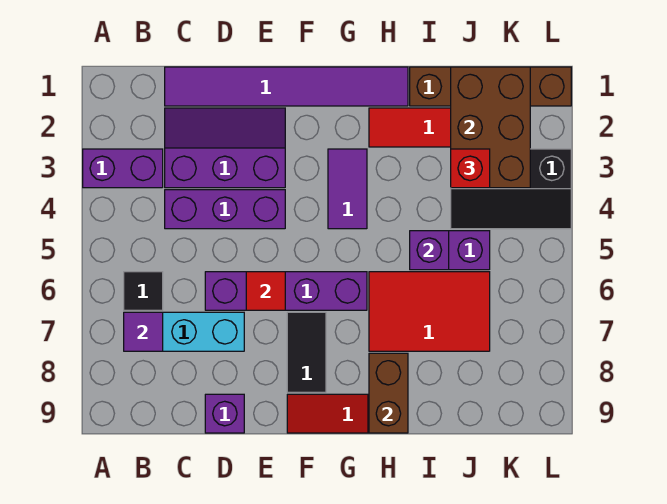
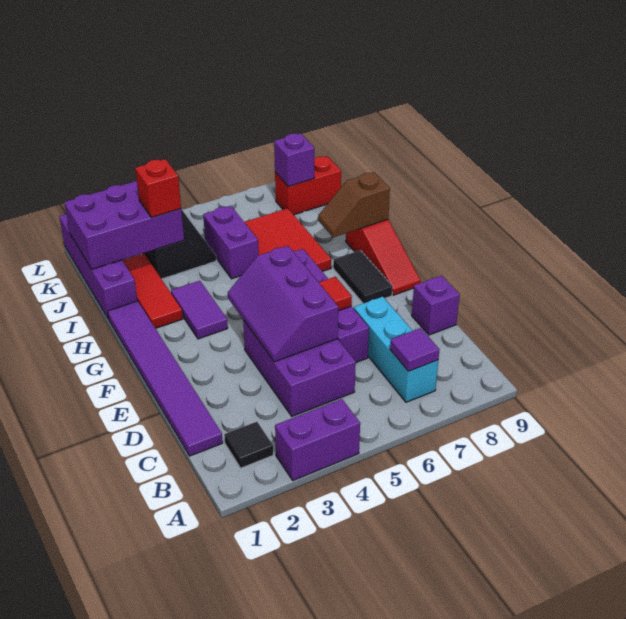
purple 1x2 brick [83,149,163,188] -> purple 1x2 brick turned to [275,399,360,480]
black 1x1 tile [124,272,163,310] -> black 1x1 tile moved to [224,422,273,468]
purple 2x3 slope [165,108,285,188] -> purple 2x3 slope moved to [228,246,338,362]
purple 1x3 brick [165,190,285,229] -> purple 2x3 brick [243,320,356,416]
black 1x2 tile [287,312,326,392] -> black 1x2 tile turned to [333,250,393,303]
purple 1x2 tile [328,149,367,229] -> purple 1x2 tile turned to [171,281,228,339]
brown 1x2 brick [369,353,408,433] -> brown 1x2 slope [318,172,390,237]
brown 1x4 brick [410,67,571,106] -> purple 1x4 brick [59,214,137,320]
purple 1x1 brick [410,231,449,270] -> purple 1x1 brick moved to [274,133,314,186]
brown 2x3 brick [451,67,530,188] -> purple 2x3 brick [64,181,184,269]
none -> red 1x2 brick [275,156,341,215]

